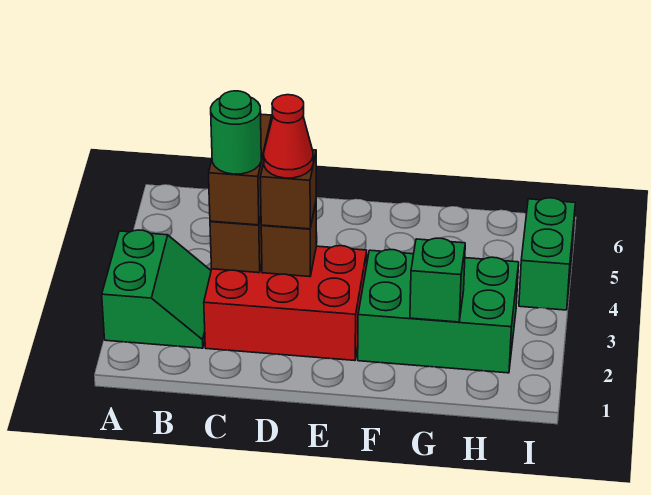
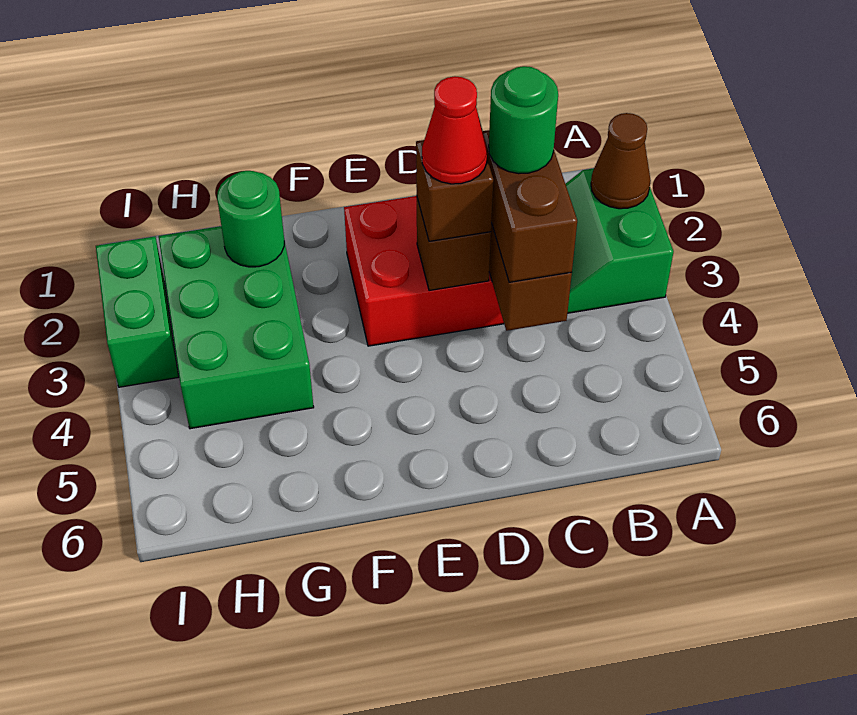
none -> brown 1x1 cone [591,113,651,209]
green 2x3 brick [358,250,519,373] -> green 2x3 brick turned to [159,226,314,429]
green 1x1 brick [410,238,465,322] -> green 1x1 round brick [217,171,284,267]
green 1x2 brick [519,198,575,310] -> green 1x2 brick moved to [96,237,179,387]

